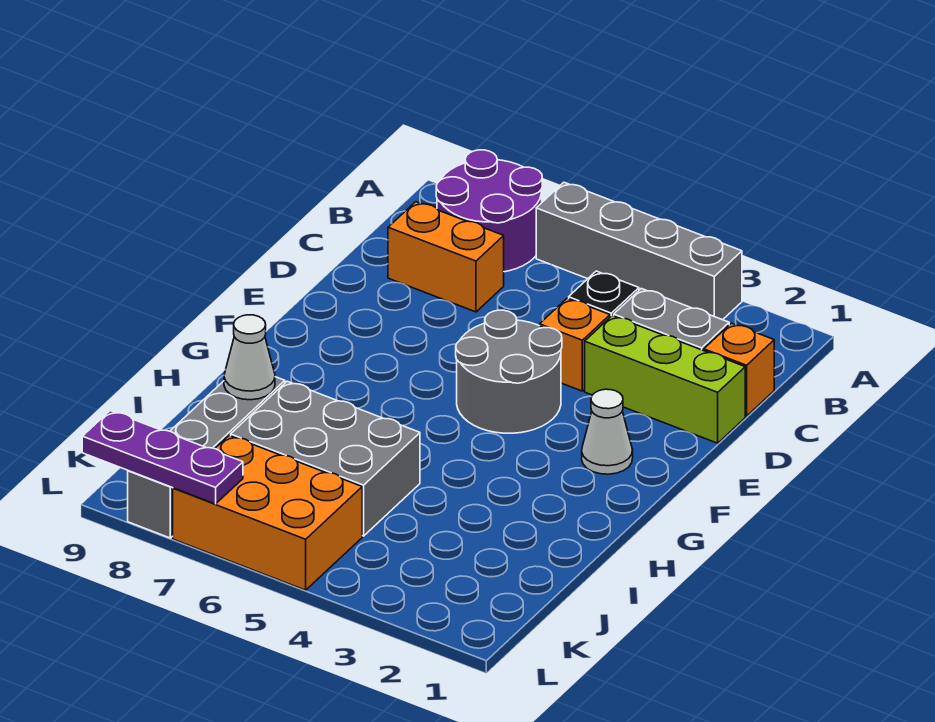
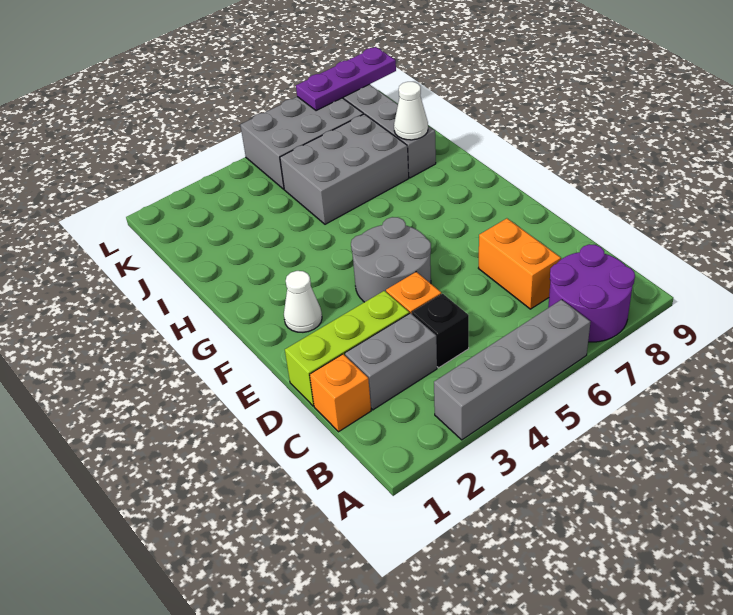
orange 1x2 brick [388,202,504,312] -> orange 1x2 brick turned to [478,218,561,309]
orange 2x3 brick [173,435,362,590] -> grey 2x3 brick [240,97,363,189]

